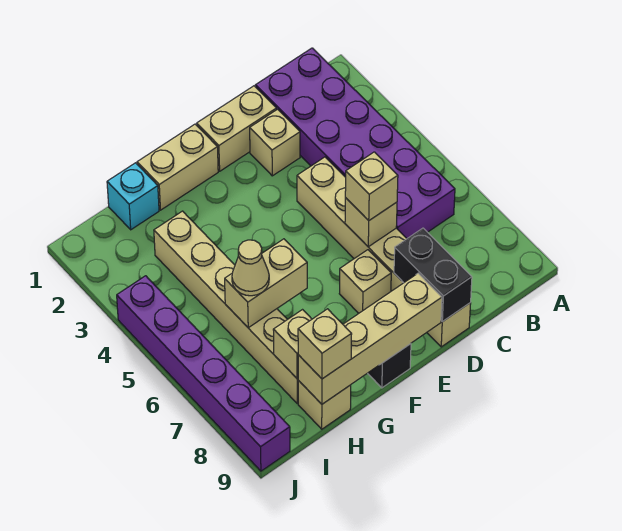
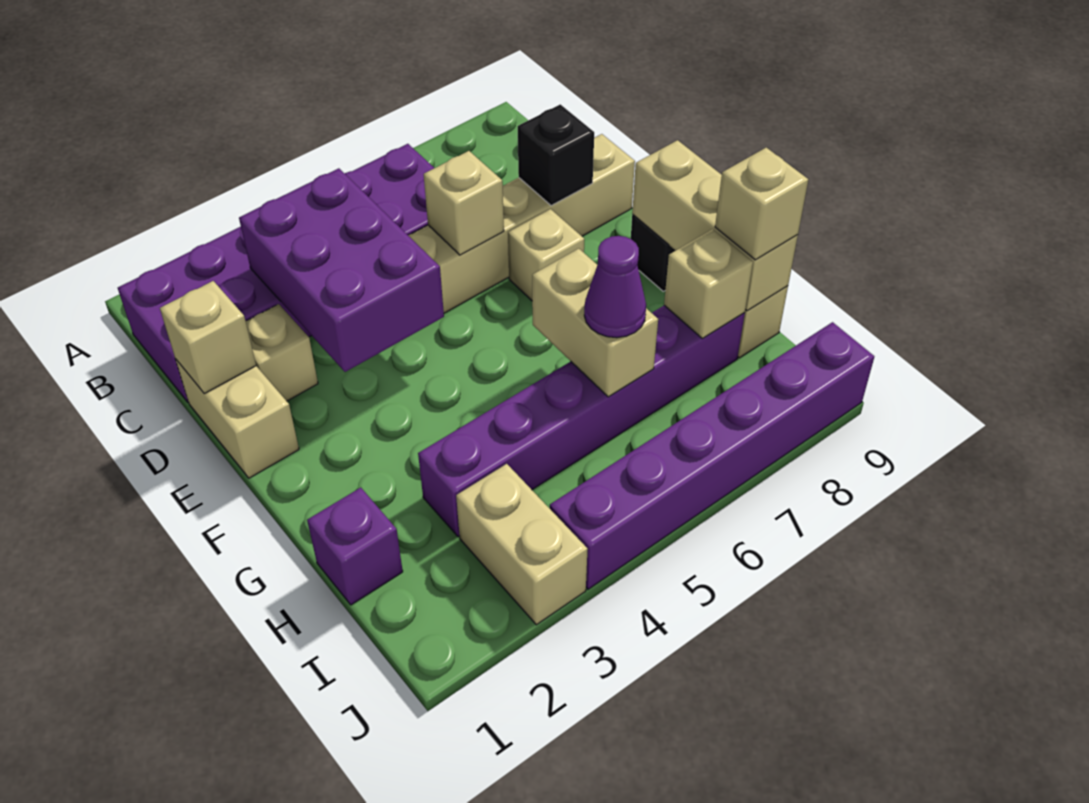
none -> purple 2x3 brick [239,168,444,372]
tan 1x1 brick [345,152,398,221] -> tan 1x1 brick moved to [160,281,256,394]
black 1x2 brick [394,228,472,322] -> black 1x1 brick [518,104,594,206]
tan 1x4 brick [298,273,442,404] -> tan 1x3 brick [632,140,798,311]
tan 1x2 brick [137,124,218,210] -> tan 1x2 brick moved to [456,464,588,625]
cyan 1x1 brick [107,163,159,230] -> purple 1x1 brick [307,488,403,605]
tan 1x6 brick [154,211,298,404] -> purple 1x6 brick [418,305,745,537]
tan 1x1 cone [232,240,269,296] -> purple 1x1 cone [584,236,646,338]

